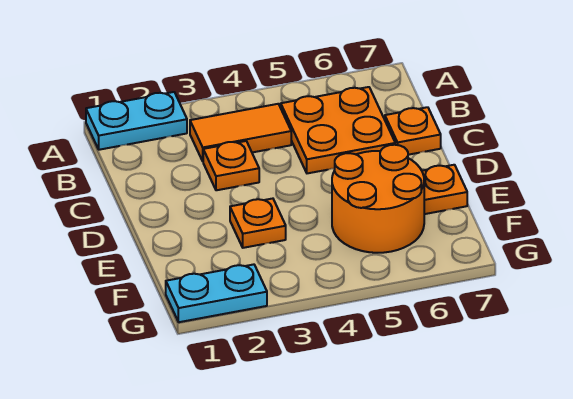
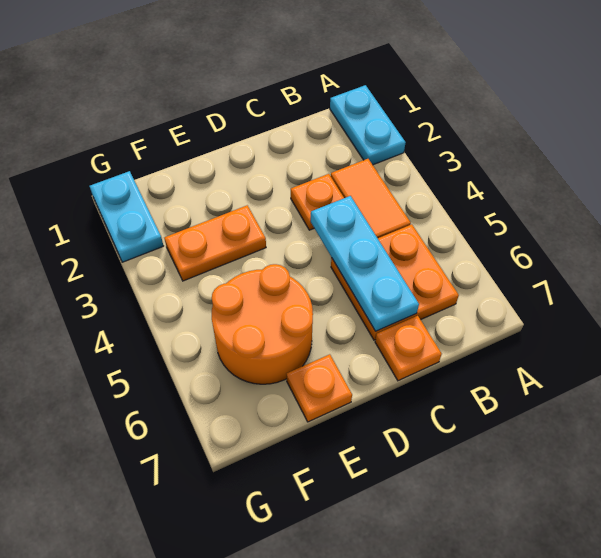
none -> cyan 1x3 plate [311,196,419,331]
orange 1x1 plate [230,199,286,248] -> orange 1x2 plate [164,205,266,281]

